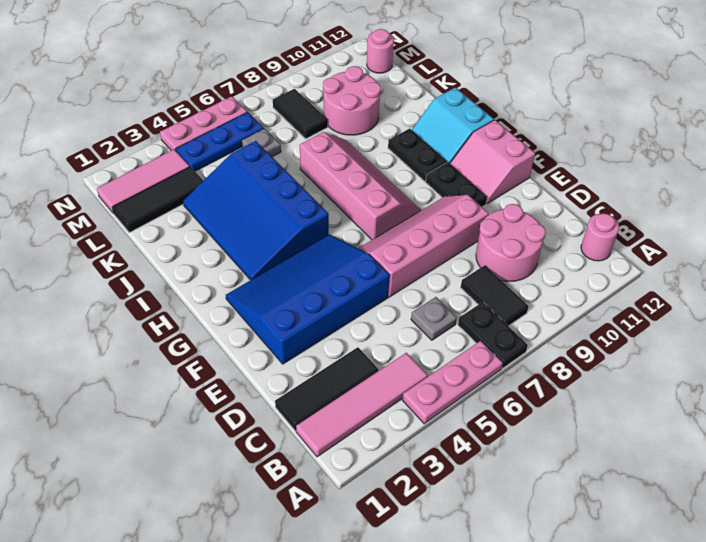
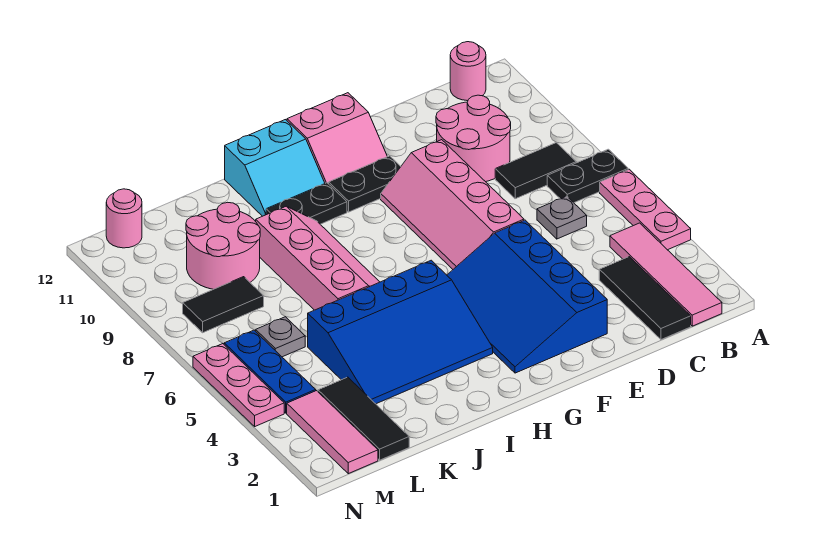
pink 2x4 slope [300,132,421,240] -> pink 2x4 slope turned to [256,206,379,310]

